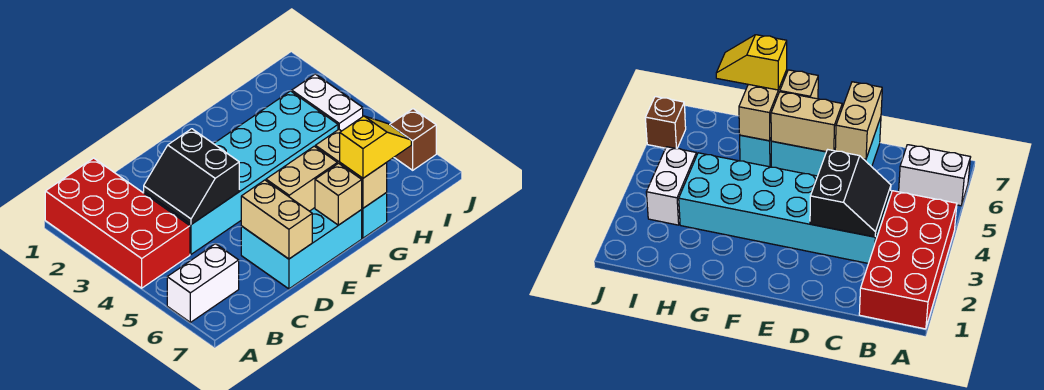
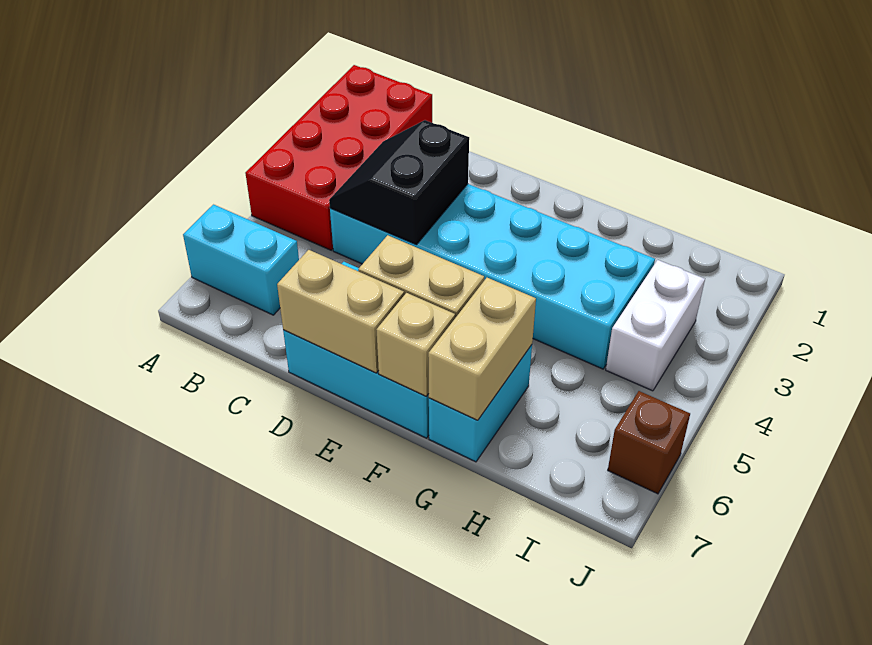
white 1x2 brick [167,244,239,322] -> cyan 1x2 brick [183,205,299,315]
tan 1x2 brick [241,180,312,259] -> tan 1x2 brick turned to [277,250,404,373]
yellow 1x2 slope [340,116,411,178] -> none

